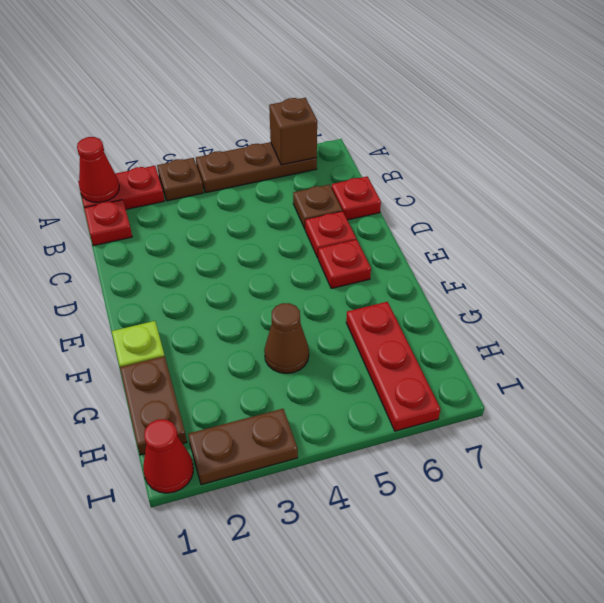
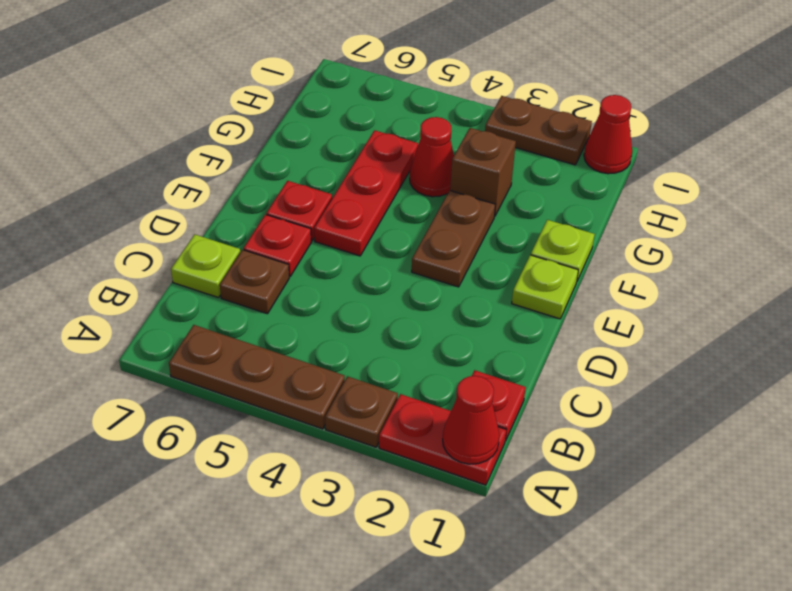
brown 1x1 brick [269,98,317,165] -> brown 1x1 brick moved to [450,128,516,216]
red 1x1 plate [331,176,381,220] -> lime 1x1 plate [171,234,240,298]
none -> lime 1x1 plate [512,255,578,319]
brown 1x2 plate [120,356,187,455] -> brown 1x2 plate moved to [412,191,495,287]
brown 1x1 cone [264,303,309,374] -> red 1x1 cone [410,117,454,197]
red 1x3 plate [346,302,440,431] -> red 1x3 plate moved to [314,130,418,256]

